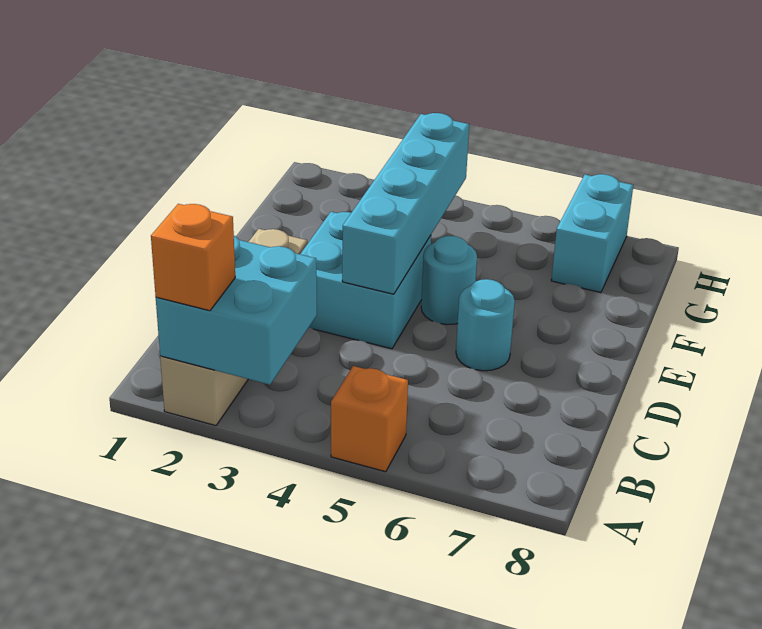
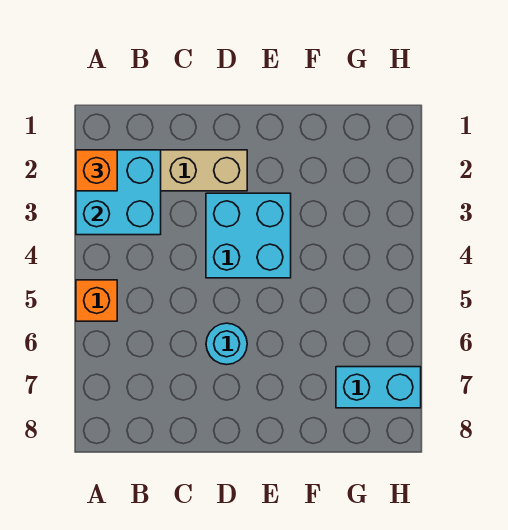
cyan 1x4 brick [342,113,469,294] -> none
cyan 1x1 round brick [421,236,477,325] -> none

